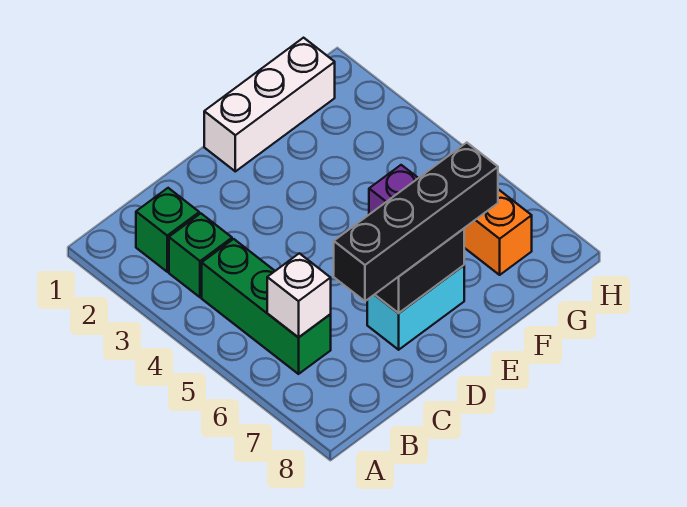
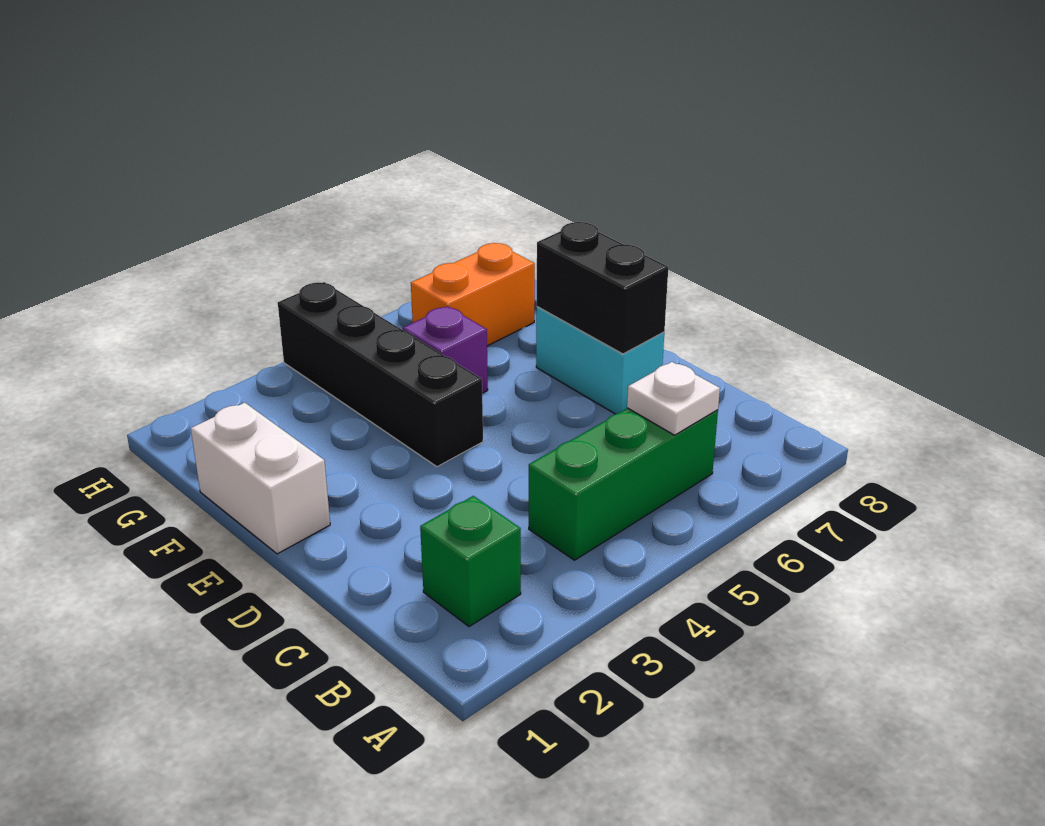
green 1x1 brick [169,214,232,297] -> none
white 1x1 brick [267,253,331,338] -> white 1x1 plate [627,362,720,435]
black 1x4 brick [334,143,498,301] -> black 1x4 brick moved to [278,282,483,467]
white 1x3 brick [204,38,335,171] -> white 1x2 brick [191,403,330,554]

